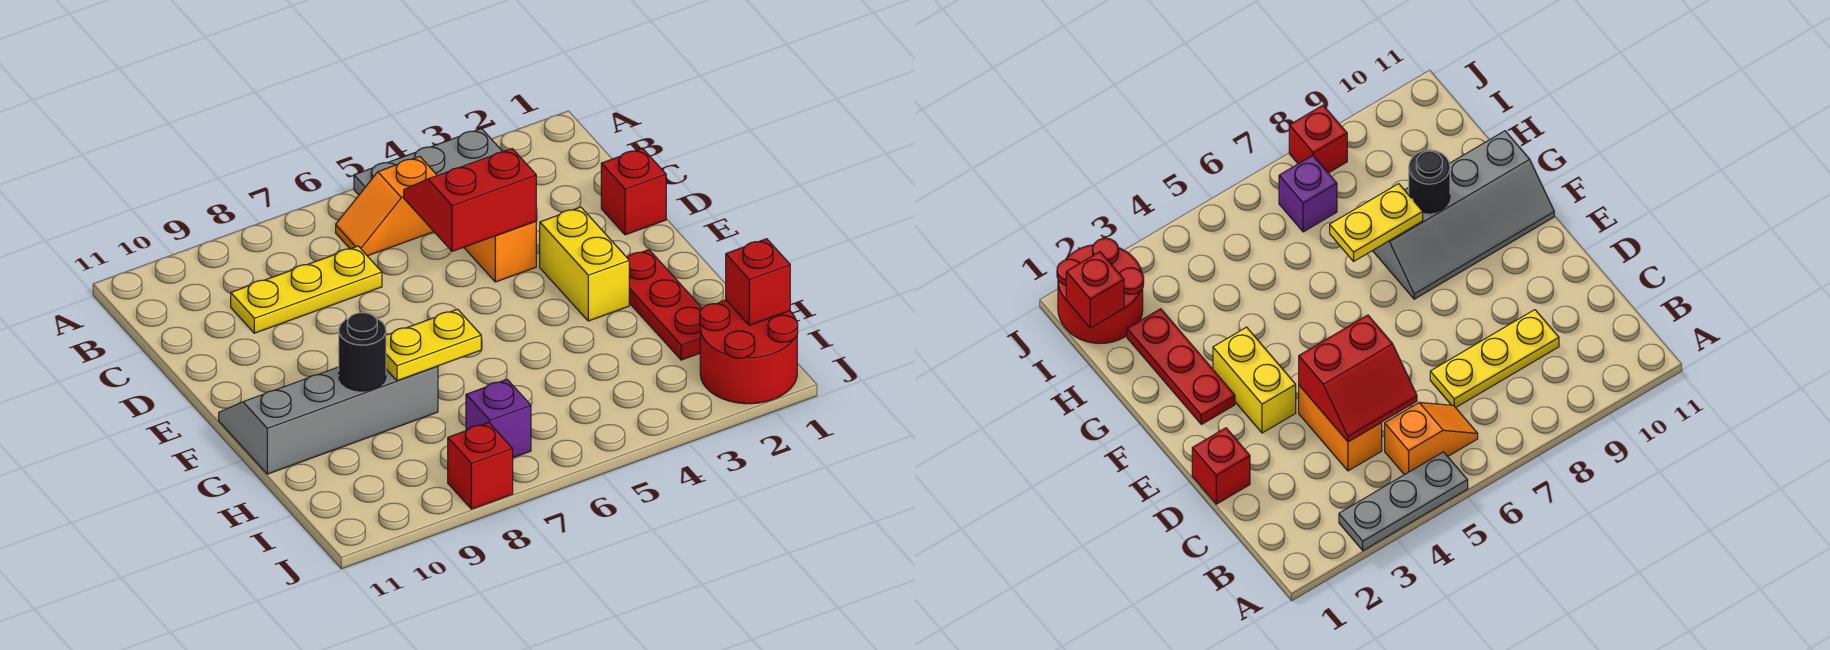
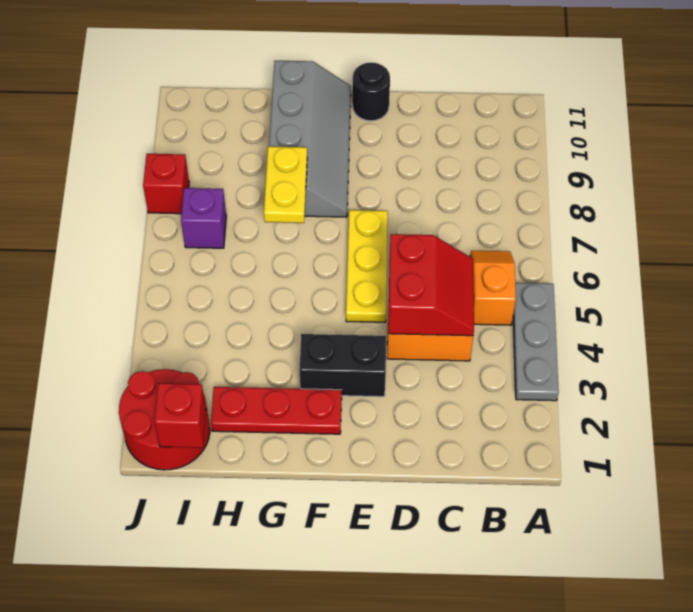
yellow 1x3 plate [231,246,382,333] -> yellow 1x3 plate moved to [346,210,388,322]
red 1x1 brick [601,148,666,235] -> none
yellow 1x2 brick [540,207,629,321] -> black 1x2 brick [300,334,386,397]
black 1x1 round brick [339,313,386,391] -> black 1x1 round brick moved to [352,63,390,121]

